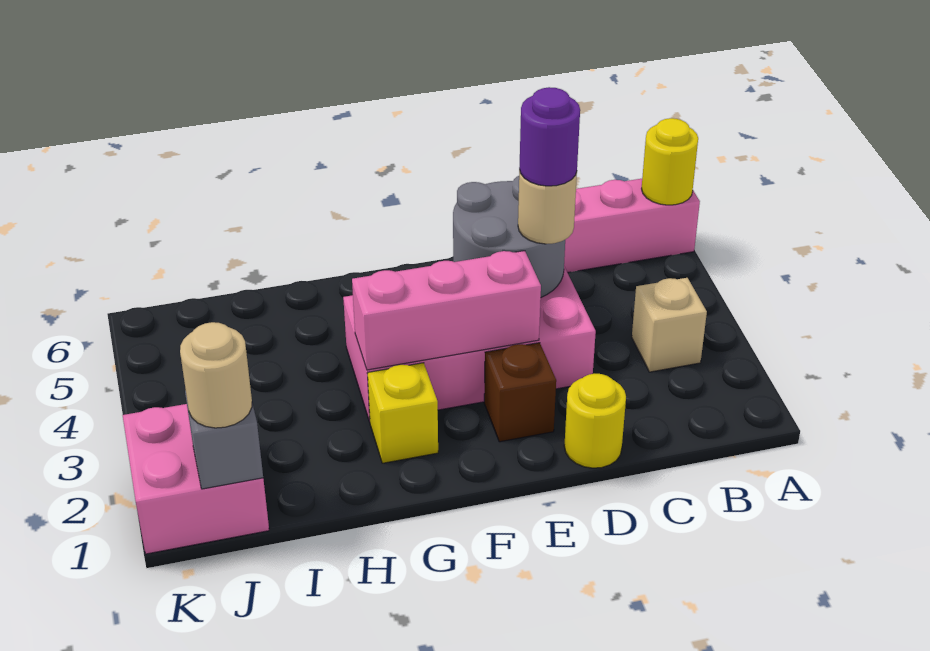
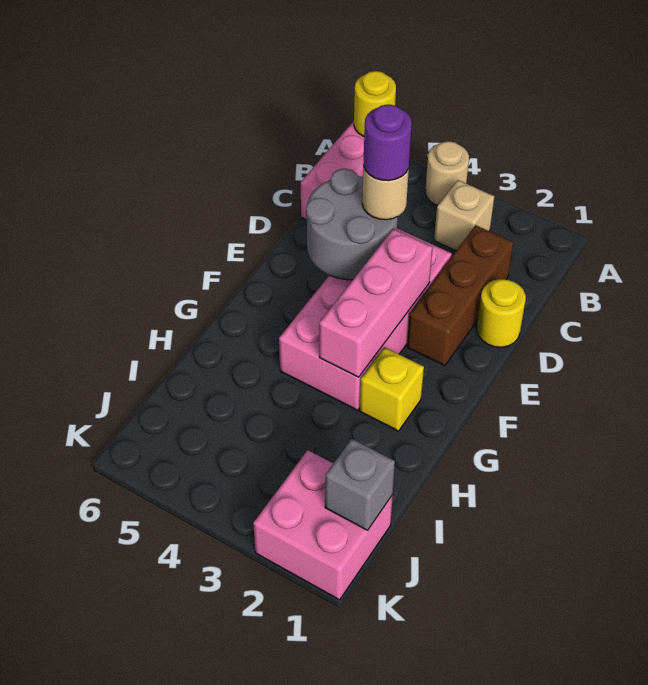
brown 1x1 brick [484,343,556,442] -> brown 1x3 brick [407,225,513,366]
tan 1x1 round brick [180,322,252,428] -> tan 1x1 round brick moved to [425,141,469,206]

